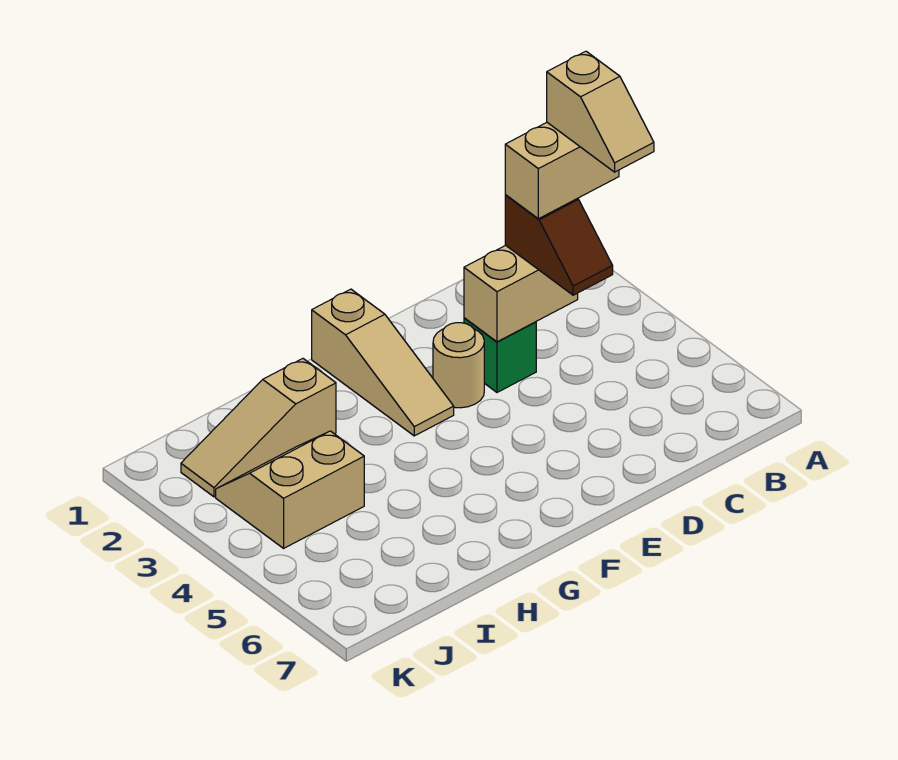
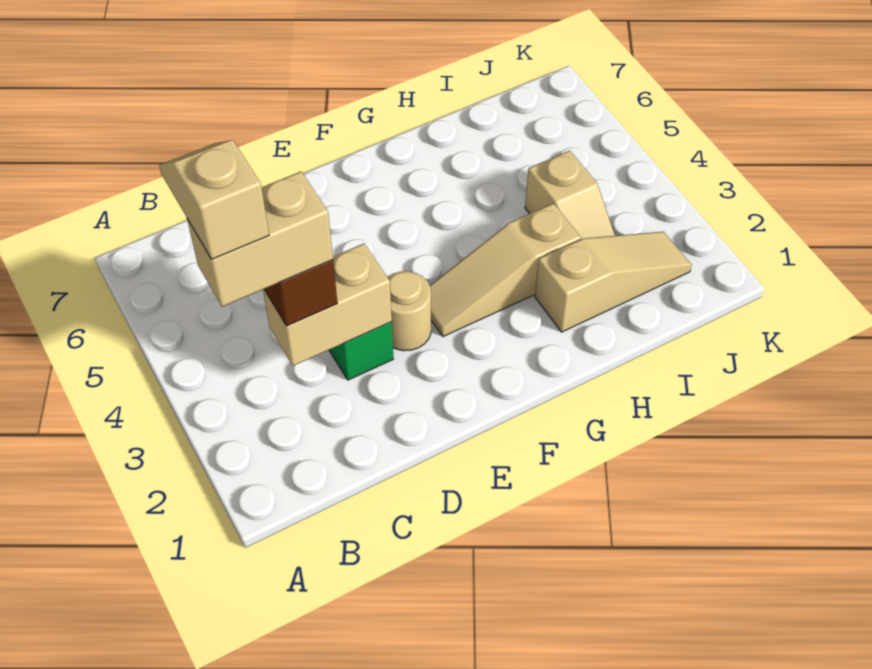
tan 1x3 slope [312,289,454,436] -> tan 1x3 slope turned to [430,203,581,337]
tan 2x2 slope [216,431,364,548] -> tan 1x2 slope [525,151,615,239]

